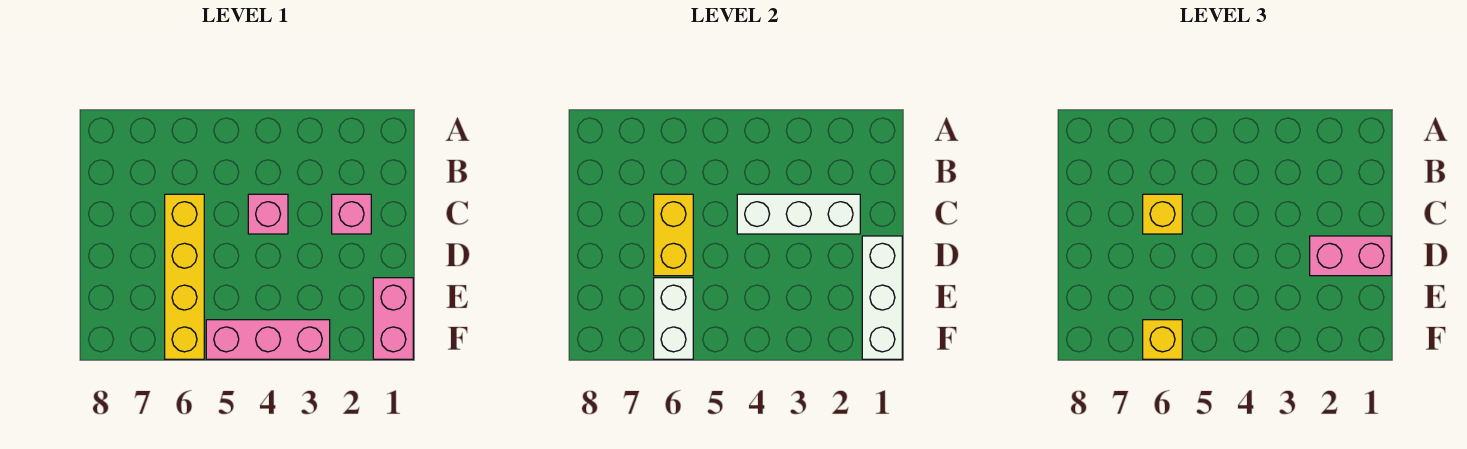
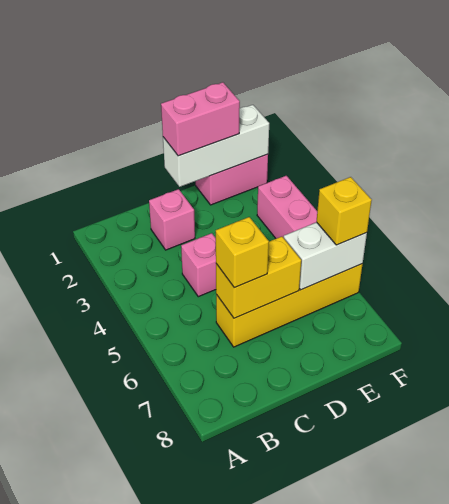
white 1x3 brick [737,194,860,234] -> none
pink 1x2 brick [1310,236,1391,276] -> pink 1x2 brick turned to [161,82,240,156]

